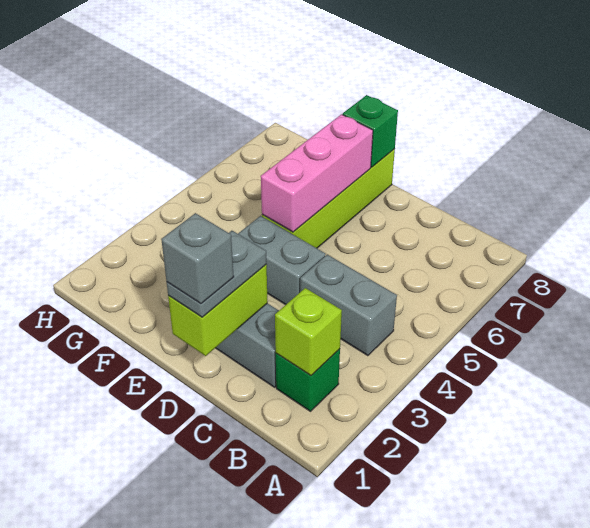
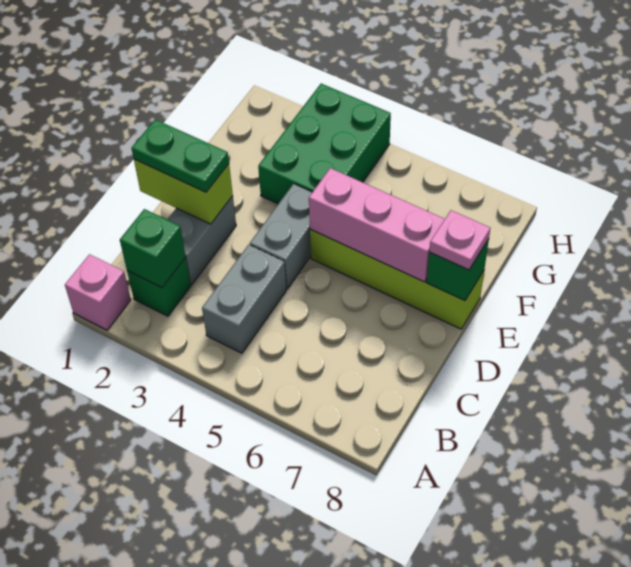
none -> pink 1x1 brick [65,254,131,330]
lime 1x1 brick [275,288,342,376] -> green 1x1 brick [120,209,186,288]
grey 1x2 plate [167,231,267,317] -> green 1x2 plate [131,119,229,192]
grey 1x1 brick [161,213,234,304] -> none
none -> pink 1x1 plate [429,210,490,270]
none -> green 2x3 brick [258,84,391,204]

